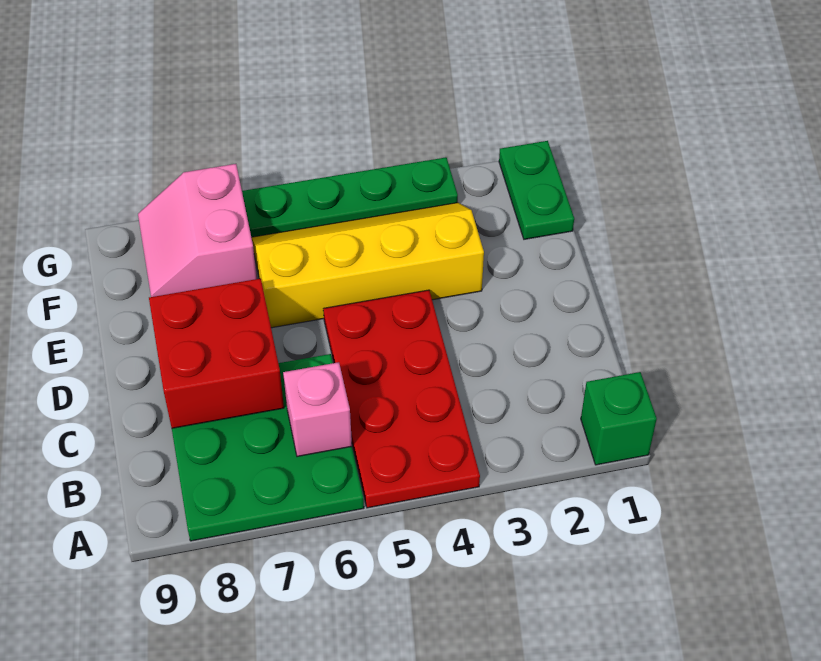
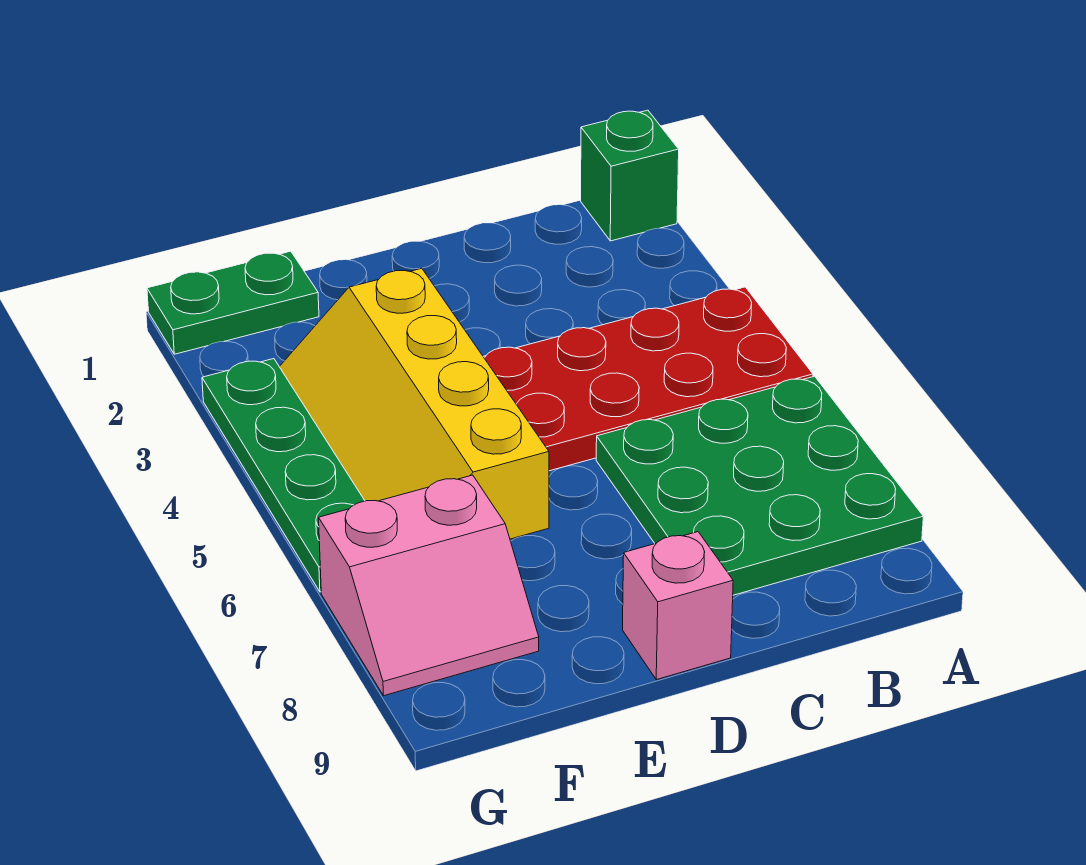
pink 1x1 brick [283,362,352,457] -> pink 1x1 brick moved to [623,532,733,680]
red 2x2 brick [149,278,284,428] -> none

